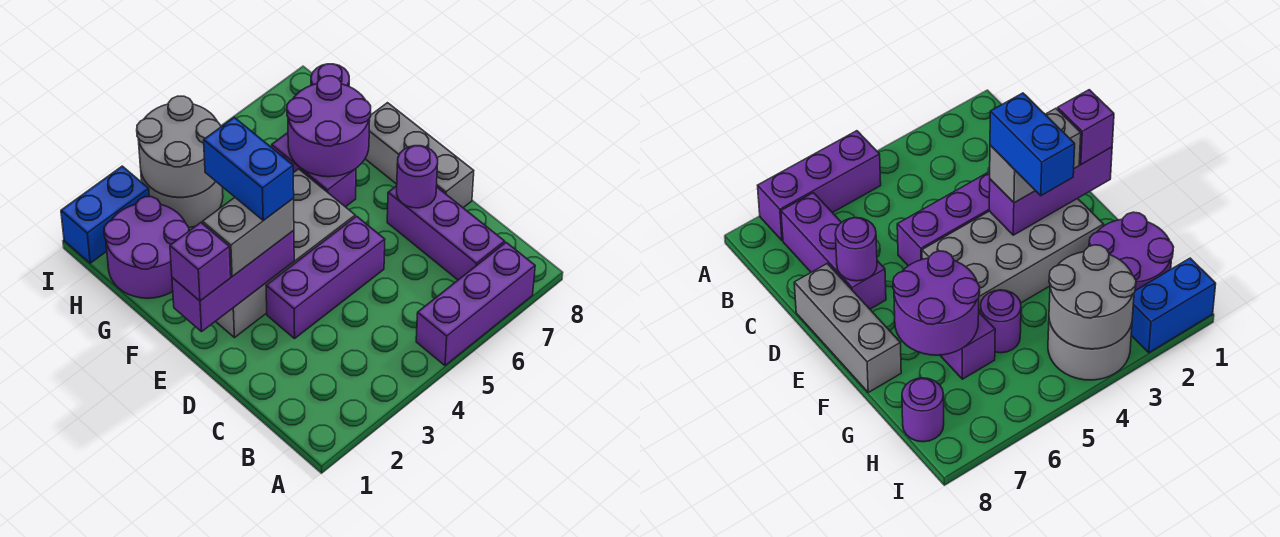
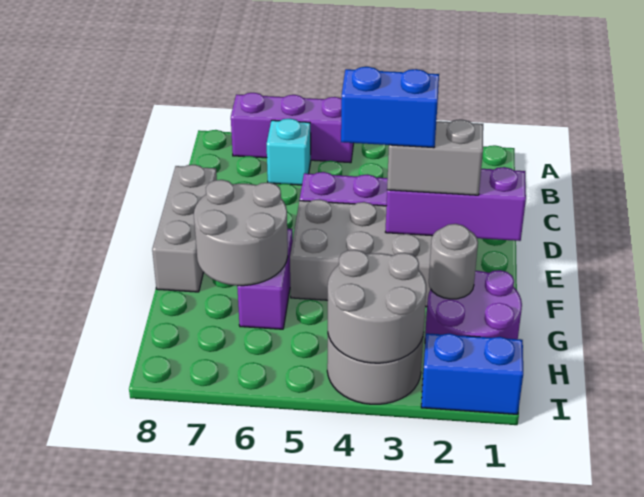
none -> cyan 1x1 brick [267,119,311,185]
purple 1x3 brick [387,186,505,280] -> none
purple 1x1 round brick [397,146,438,208] -> none
purple 1x1 brick [170,223,231,301] -> none
blue 1x2 brick [204,117,294,221] -> blue 1x2 brick turned to [341,67,439,148]
purple 2x2 round brick [287,76,371,177] -> grey 2x2 round brick [194,180,288,286]
none -> grey 1x1 round brick [429,224,478,299]
purple 1x1 round brick [980,290,1021,353] -> none
purple 1x1 round brick [311,64,349,86] -> none

